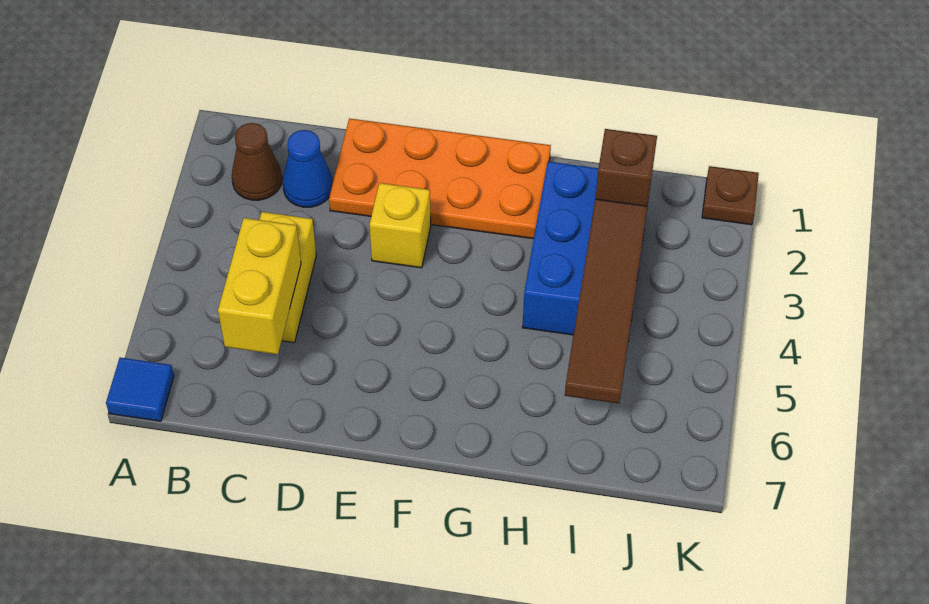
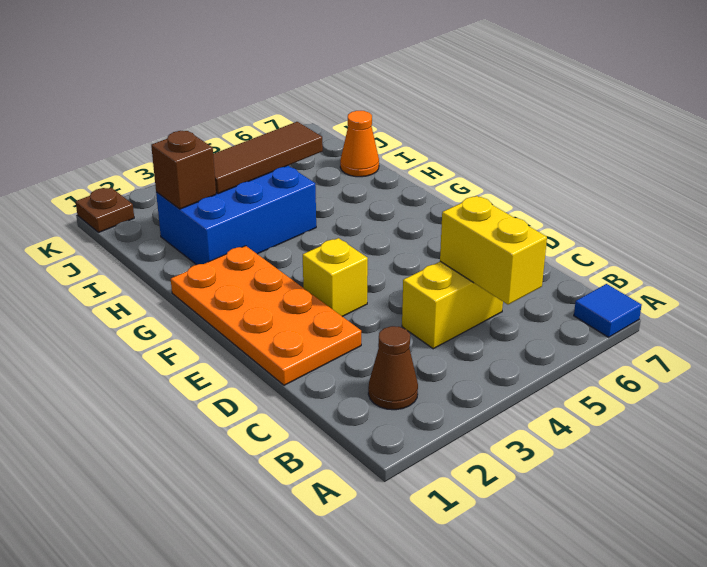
blue 1x1 cone [283,130,333,207] -> none
yellow 1x2 brick [218,218,301,355] -> yellow 1x2 brick turned to [440,196,547,305]
brown 1x4 tile [565,199,647,403] -> brown 1x3 tile [213,122,323,194]
none -> orange 1x1 cone [340,111,379,177]

